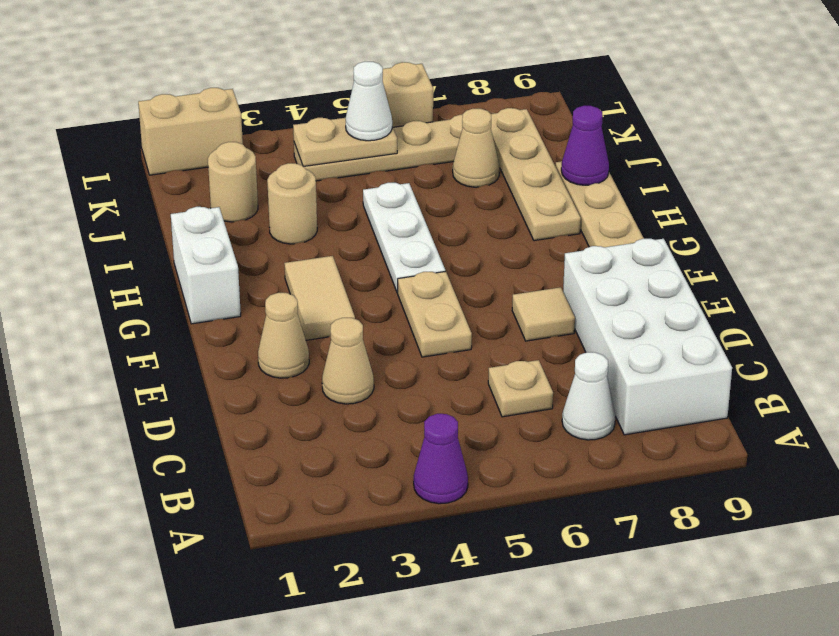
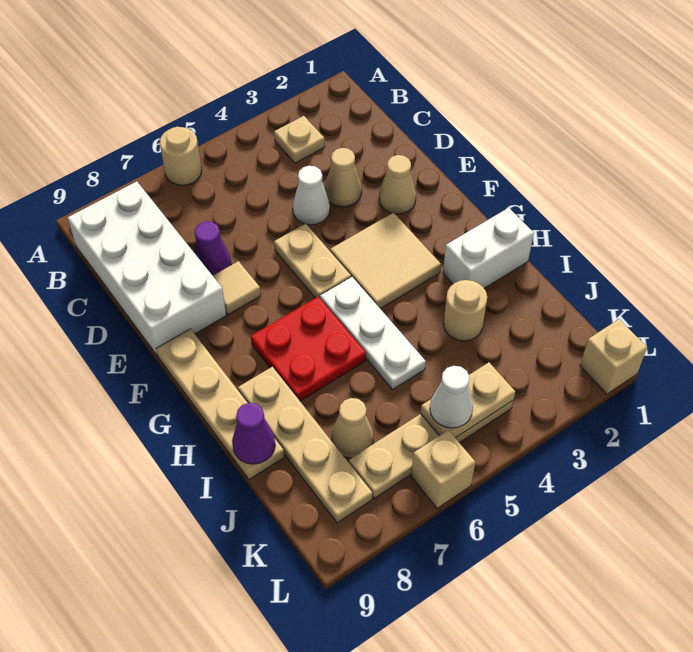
purple 1x1 cone [414,414,468,504] -> purple 1x1 cone moved to [194,221,231,276]
white 1x1 cone [562,352,615,440] -> white 1x1 cone moved to [293,166,330,225]
tan 1x1 plate [488,360,553,417] -> tan 1x1 plate moved to [274,116,325,163]
tan 1x2 tile [284,256,355,340] -> tan 2x2 tile [330,213,441,309]
white 1x2 brick [171,207,241,324] -> white 1x2 brick turned to [443,208,534,288]
none -> red 2x2 plate [251,297,366,401]
tan 1x1 round brick [208,142,258,222] -> tan 1x1 round brick moved to [160,127,202,185]
tan 1x2 brick [138,88,243,175] -> tan 1x1 brick [580,319,647,394]

